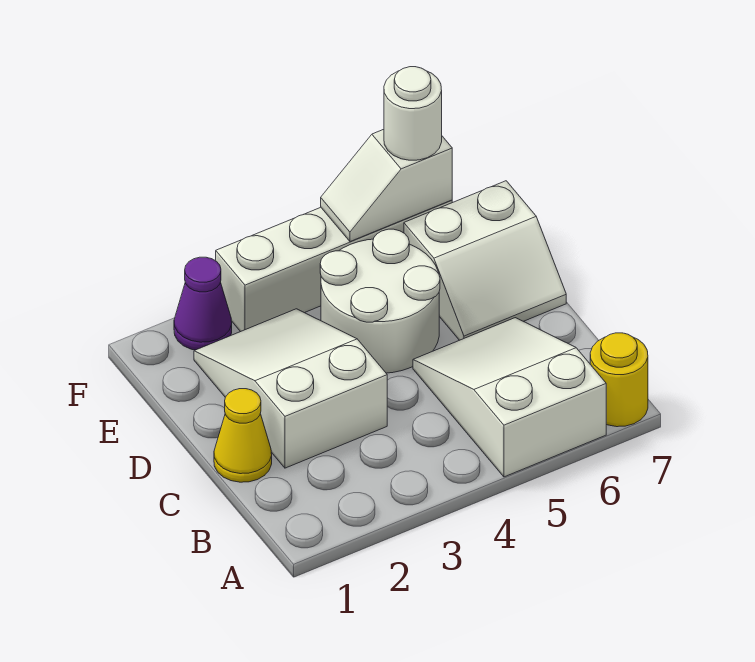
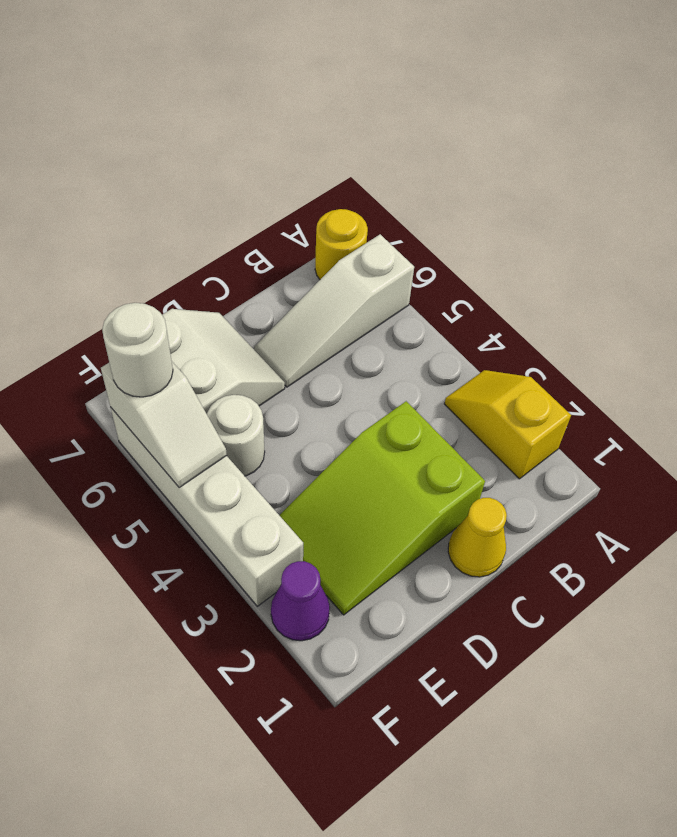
none -> yellow 1x2 slope [445,370,571,479]
white 2x3 slope [413,318,606,477] -> white 1x3 slope [254,234,414,387]
white 2x3 slope [194,309,387,468] -> lime 2x3 slope [279,401,485,615]
white 2x2 round brick [320,229,440,373] -> white 1x1 round brick [207,395,265,476]

